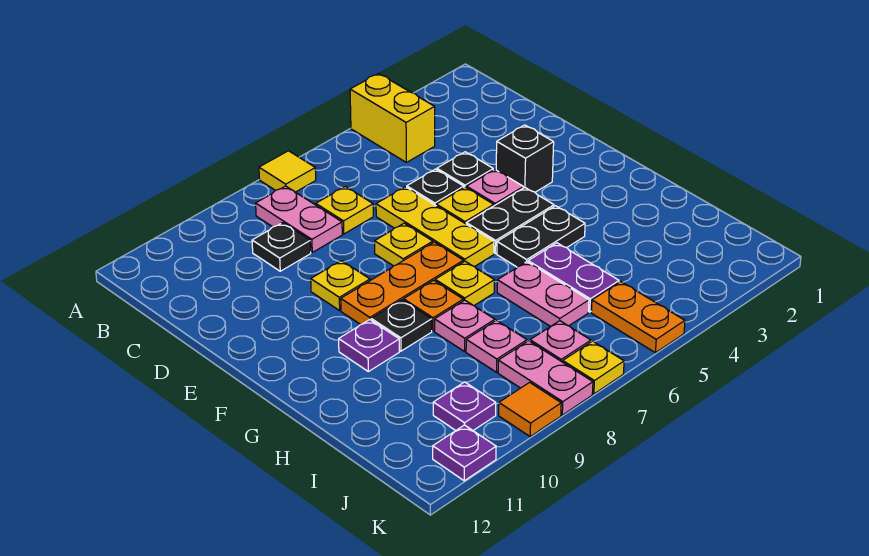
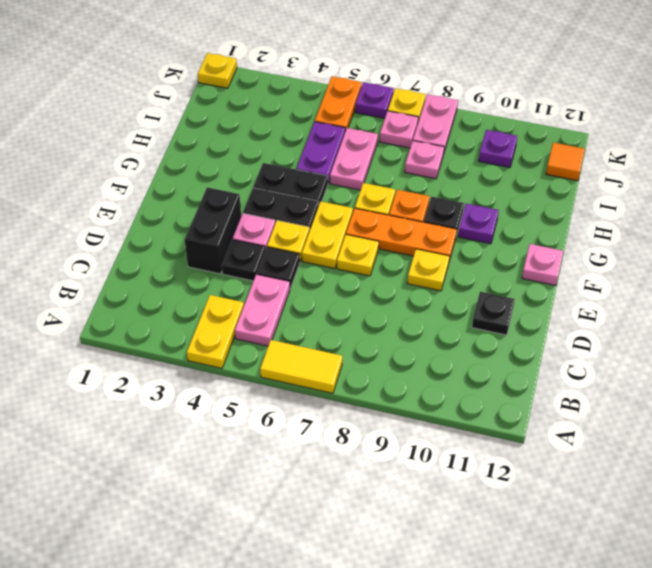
yellow 1x2 brick [350,73,435,162] -> yellow 1x2 plate [187,295,244,368]
yellow 1x1 tile [259,151,316,192] -> yellow 1x2 tile [260,340,343,393]
pink 1x2 plate [256,186,342,252] -> pink 1x2 plate moved to [235,274,290,346]
yellow 1x1 plate [316,186,373,234] -> yellow 1x1 plate moved to [198,53,237,88]
black 1x1 plate [252,223,311,271] -> black 1x1 plate moved to [472,292,515,335]
yellow 1x3 plate [376,187,494,267] -> yellow 1x2 plate [302,202,353,268]
black 1x1 brick [496,125,554,192] -> black 1x2 brick [185,187,241,274]
pink 1x1 plate [435,300,495,351] -> pink 1x1 plate moved to [522,244,563,285]
orange 1x1 tile [499,382,561,436] -> orange 1x1 tile moved to [546,143,585,181]
purple 1x1 plate [433,425,496,481] -> purple 1x1 plate moved to [355,82,394,118]

